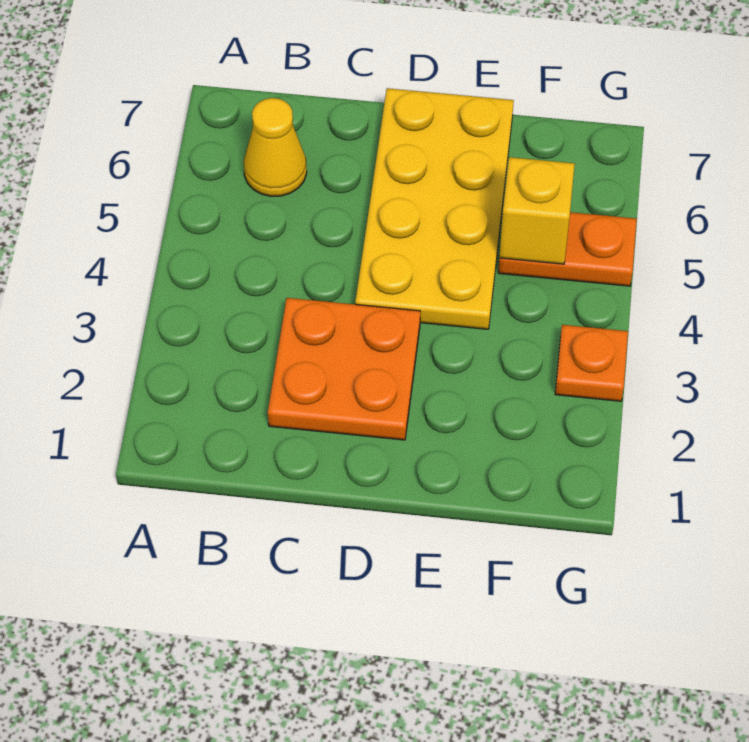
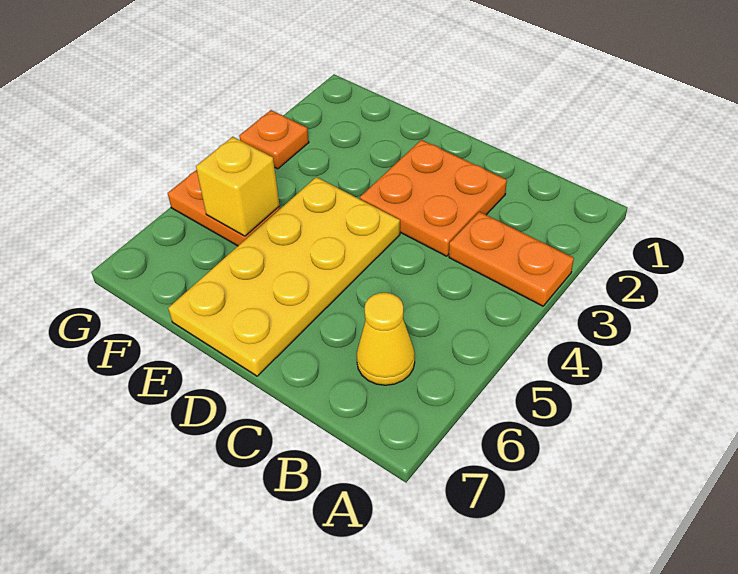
none -> orange 1x2 plate [449,212,574,306]

